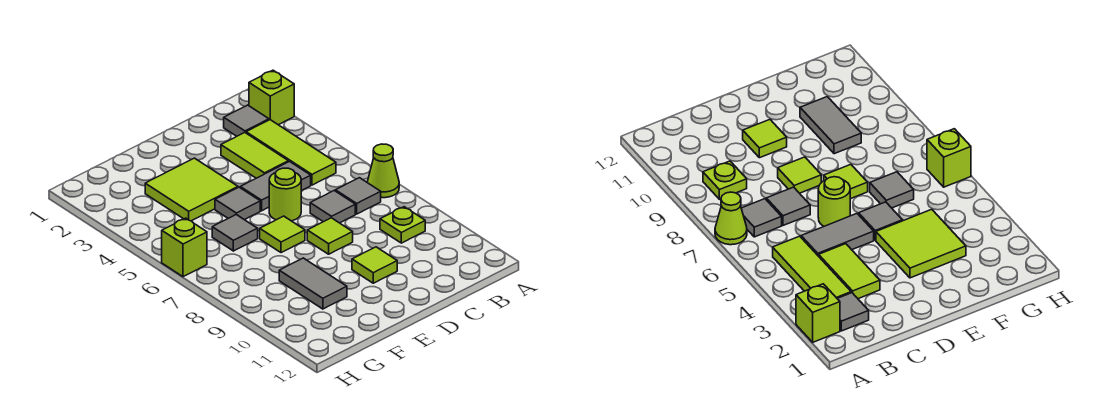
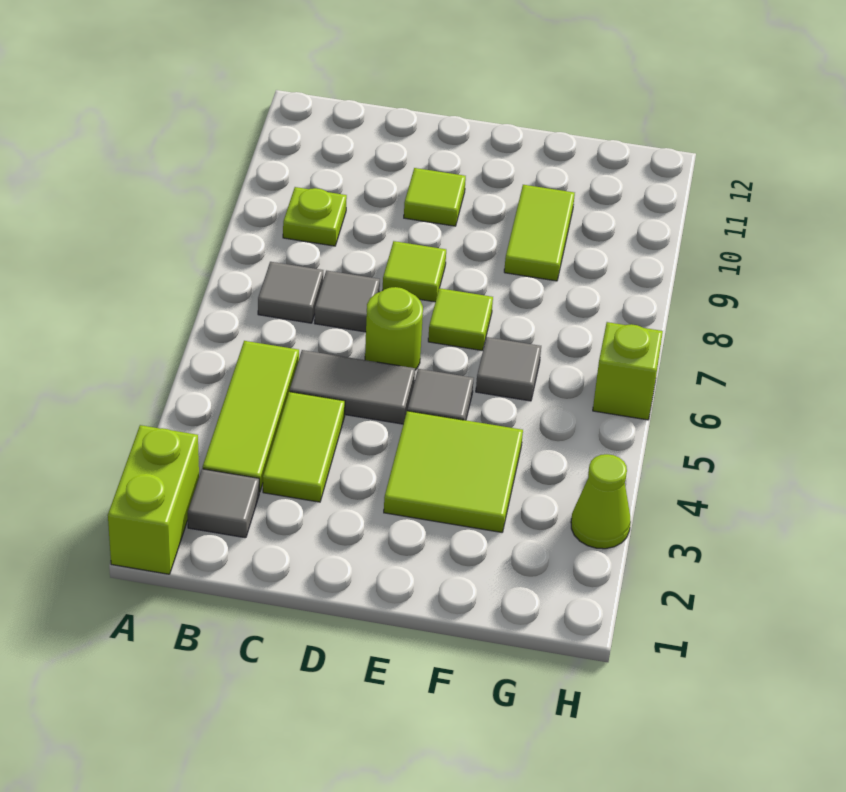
lime 1x1 brick [249,70,294,125] -> lime 1x2 brick [108,425,199,574]
lime 1x1 cone [367,144,399,198] -> lime 1x1 cone moved to [571,454,631,549]
grey 1x2 tile [279,258,347,309] -> lime 1x2 tile [504,185,575,281]

